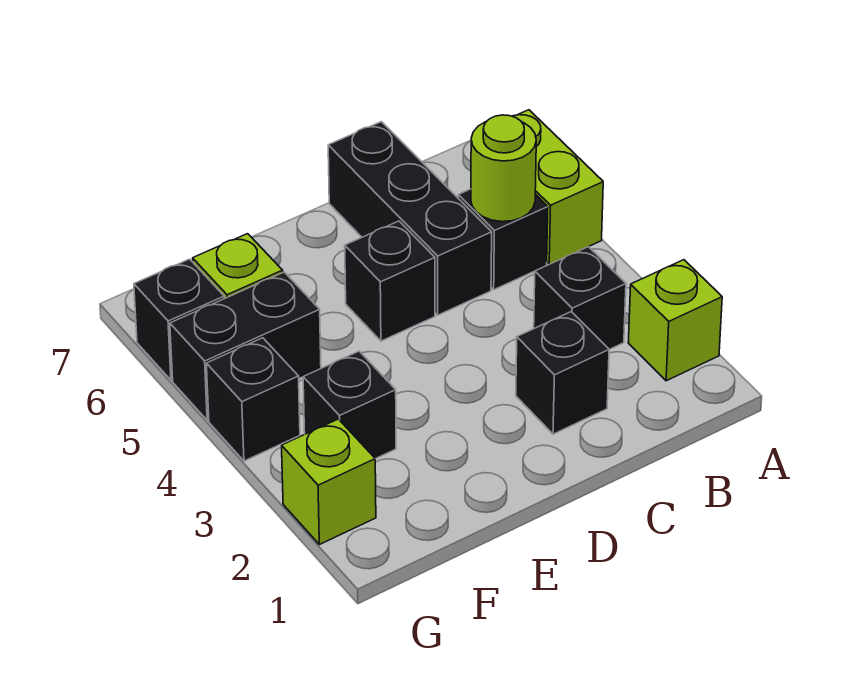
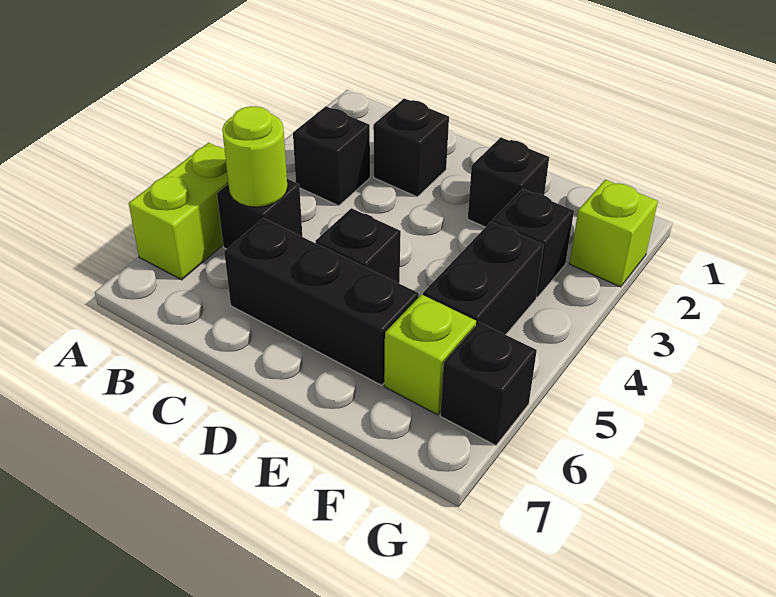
lime 1x1 brick [628,260,722,381] -> none
black 1x3 brick [328,122,492,315] -> black 1x3 brick turned to [224,218,419,385]
black 1x2 brick [170,272,321,420] -> black 1x2 brick turned to [423,222,544,335]
black 1x1 brick [206,338,300,461] -> black 1x1 brick moved to [468,137,549,227]

